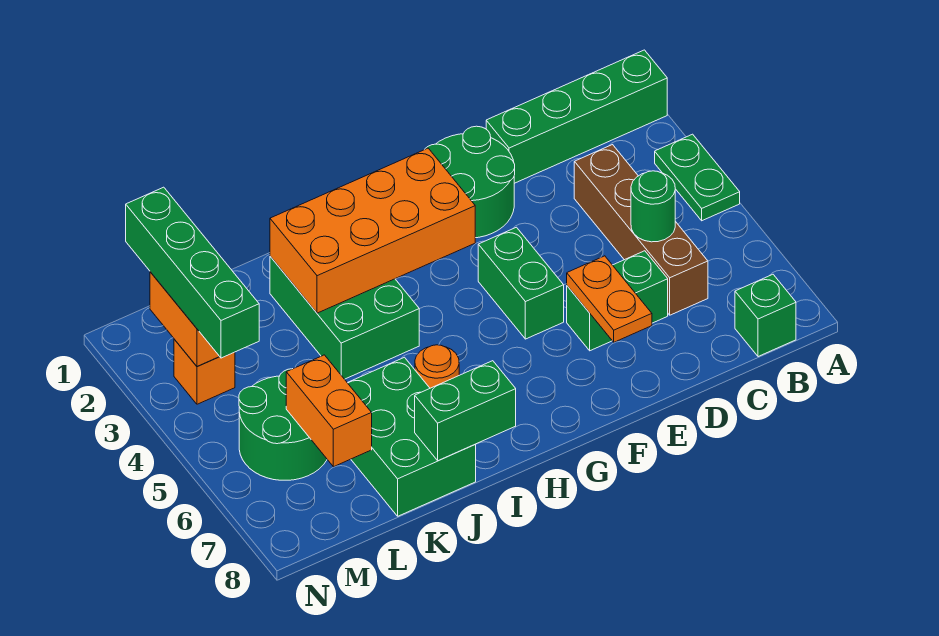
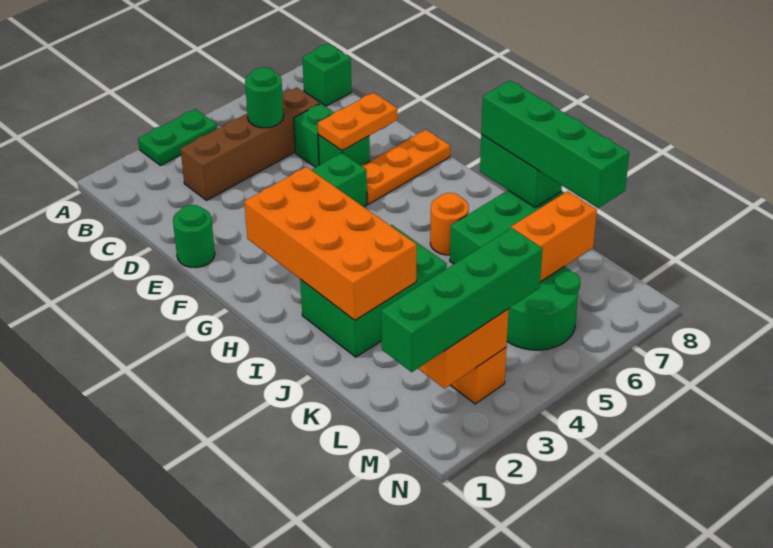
green 1x4 brick [486,50,667,183] -> green 1x4 brick moved to [481,80,629,208]
green 2x2 round brick [425,126,515,238] -> green 1x1 round brick [173,205,215,268]
none -> orange 1x3 plate [362,130,450,204]

